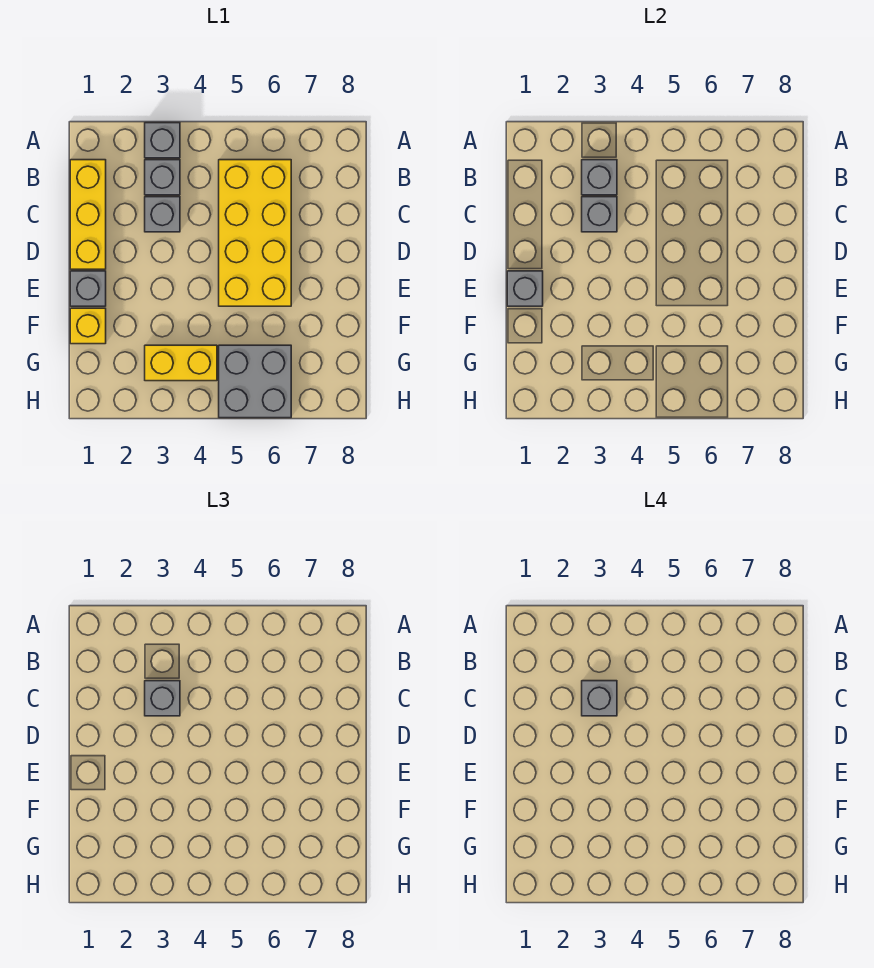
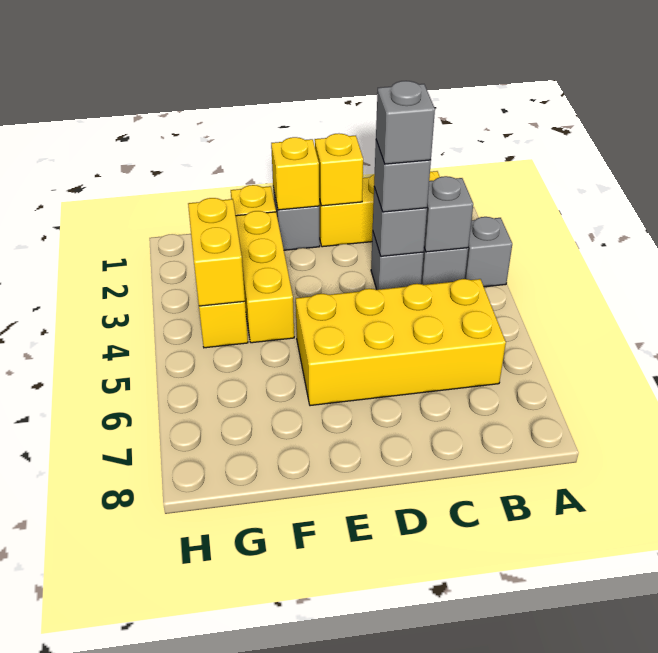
none -> yellow 1x1 brick [315,134,363,206]
grey 1x1 brick [507,271,543,306] -> yellow 1x1 brick [271,137,319,210]
none -> yellow 1x3 brick [236,211,294,343]
none -> yellow 1x2 brick [188,198,245,306]
grey 2x2 brick [219,345,291,418] -> none

